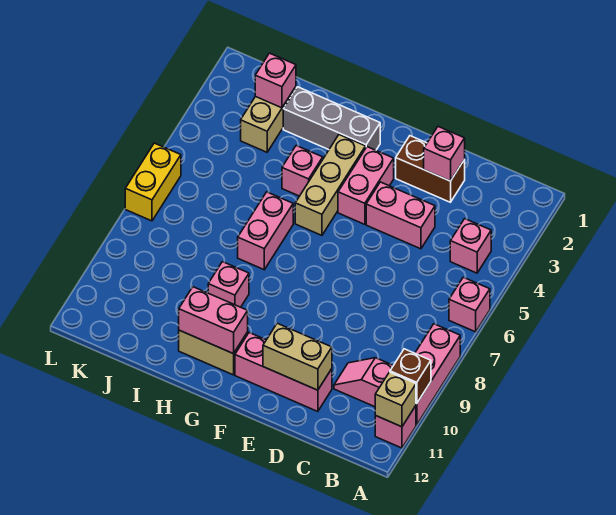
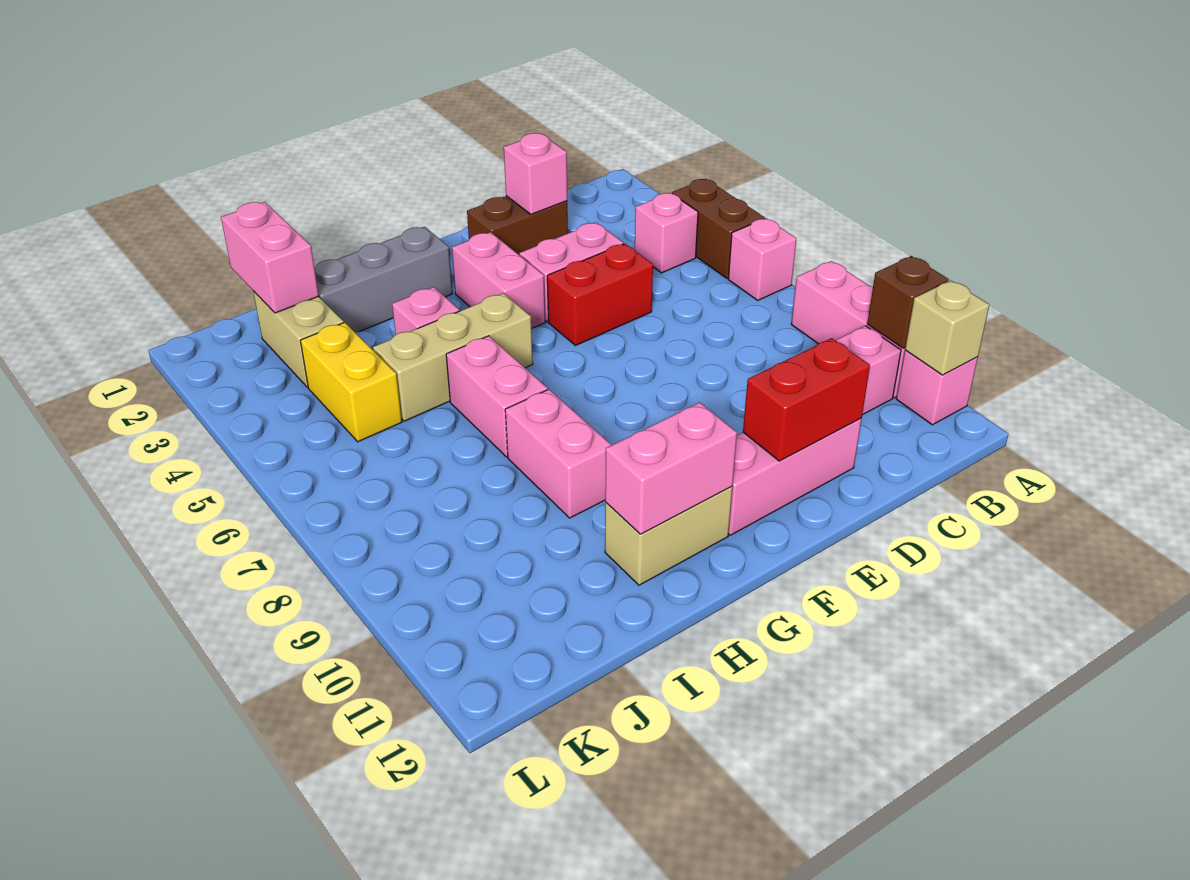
none -> brown 1x2 brick [672,179,765,278]
none -> red 1x2 brick [547,244,653,346]
tan 1x2 brick [263,323,332,390] -> red 1x2 brick [743,338,870,461]
tan 1x3 brick [295,135,366,235] -> tan 1x3 brick turned to [373,293,533,421]
pink 1x1 brick [208,262,249,307] -> pink 1x2 brick [505,389,611,518]
pink 1x1 brick [255,53,296,108] -> pink 1x2 brick [221,202,319,313]
yellow 1x2 brick [125,143,181,221] -> yellow 1x2 brick moved to [300,322,402,442]

